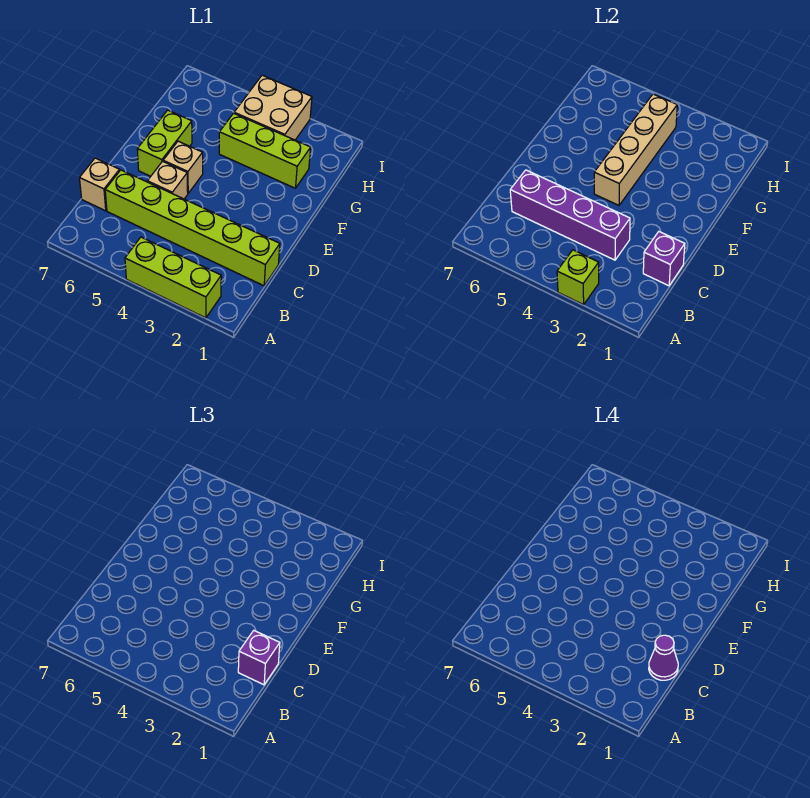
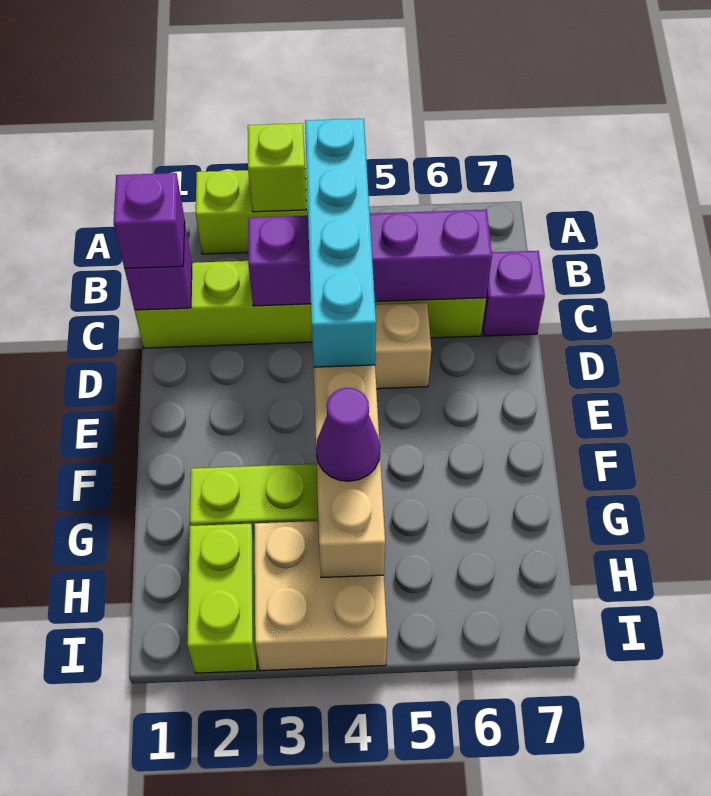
none -> cyan 1x4 brick [305,119,376,367]
purple 1x1 cone [649,635,678,680] -> purple 1x1 cone moved to [316,388,380,481]
tan 1x1 brick [80,158,120,211] -> purple 1x1 brick [482,251,545,336]
tan 1x1 brick [163,141,203,193] -> none
lime 1x2 brick [137,110,192,176] -> lime 1x2 brick moved to [187,524,257,673]

